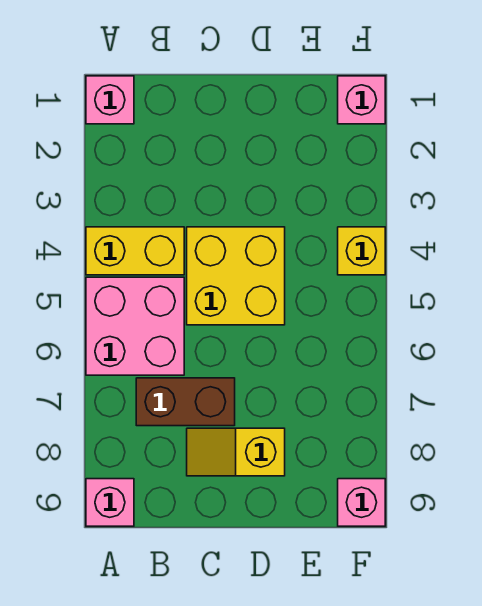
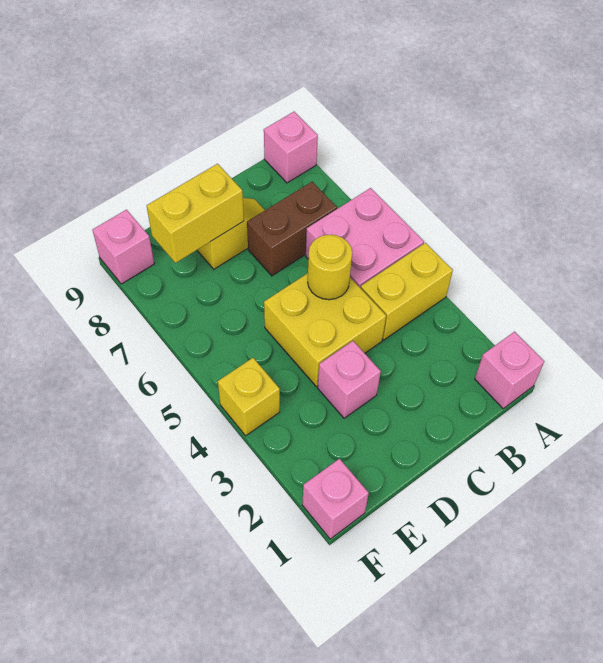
none -> yellow 1x1 round brick [308,235,352,300]
none -> pink 1x1 brick [318,341,381,418]
none -> yellow 1x2 brick [147,164,244,263]

